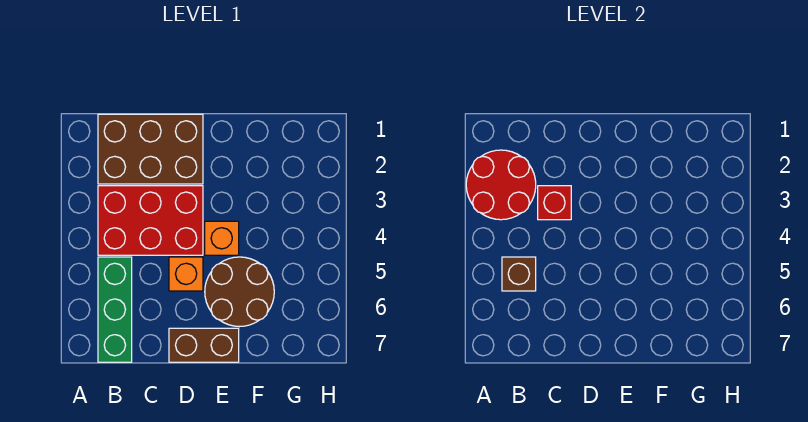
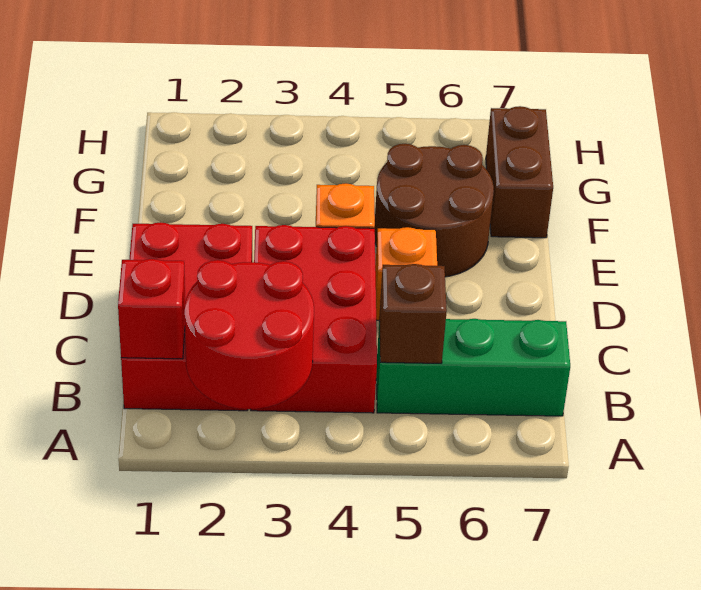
brown 2x3 brick [98,114,203,184] -> red 2x3 brick [121,222,252,411]
red 1x1 brick [538,186,571,220] -> red 1x1 brick moved to [118,259,185,359]
brown 1x2 brick [169,328,239,362] -> brown 1x2 brick moved to [486,106,553,238]

